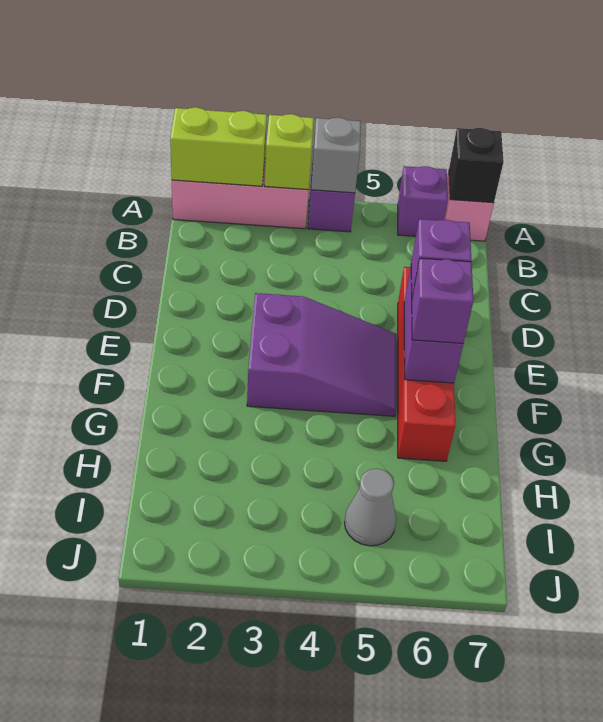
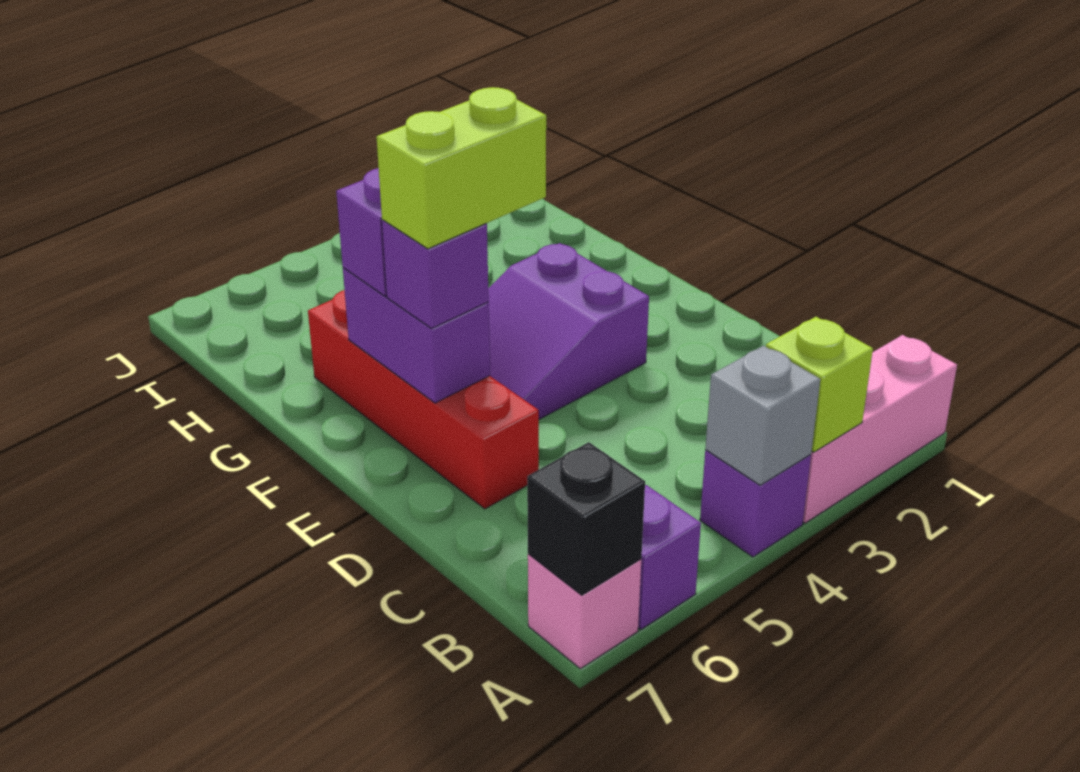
lime 1x2 brick [170,107,267,186] -> lime 1x2 brick moved to [377,87,546,249]
grey 1x1 cone [345,469,396,546] -> none

